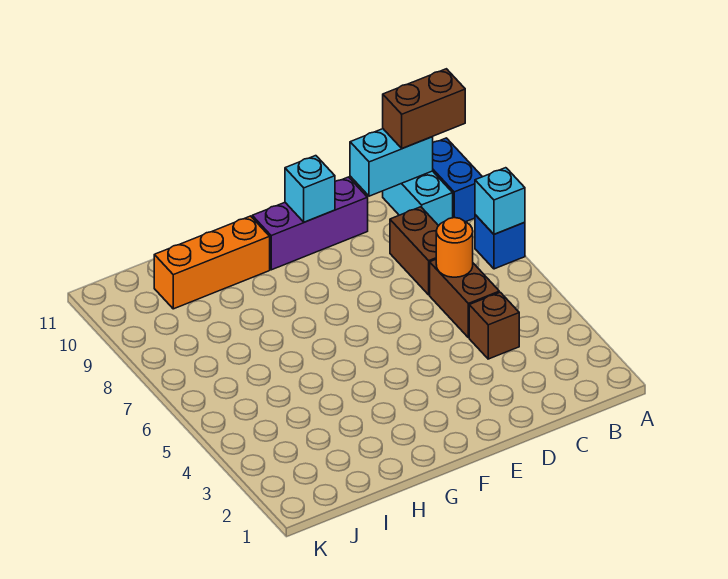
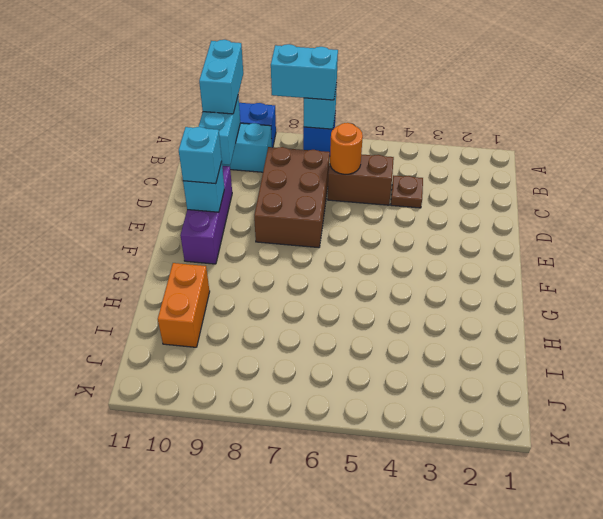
none -> cyan 1x2 brick [271,44,338,100]
brown 1x2 brick [383,69,465,149] -> cyan 1x2 brick [199,40,243,114]
brown 1x1 brick [469,292,519,359] -> brown 1x1 plate [391,175,423,208]
brown 1x2 brick [390,207,438,295] -> brown 2x3 brick [254,147,330,248]
none -> cyan 1x1 brick [179,127,222,184]
orange 1x3 brick [154,216,270,309] -> orange 1x2 brick [158,263,210,347]

